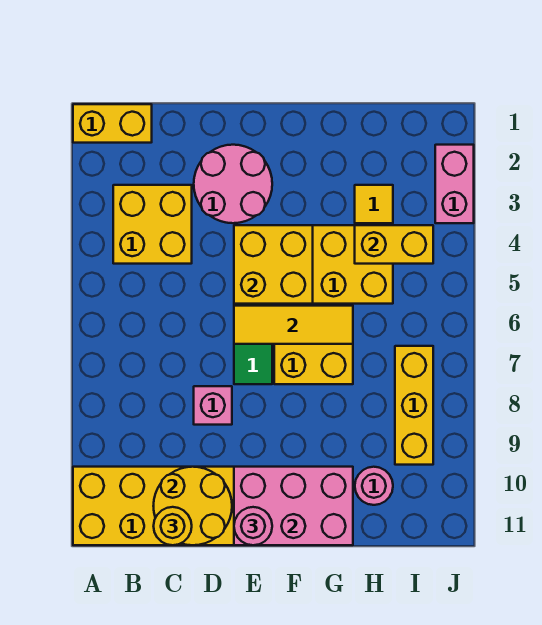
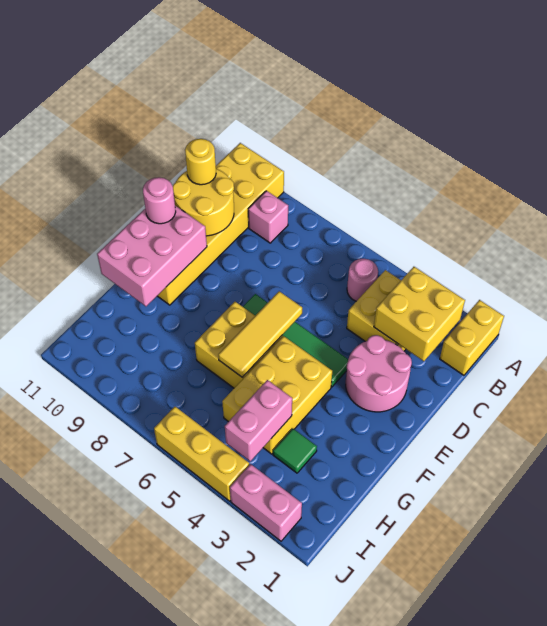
pink 1x1 brick [194,386,232,425] -> pink 1x1 brick moved to [248,191,288,243]
yellow 2x2 brick [234,225,313,304] -> yellow 2x2 brick moved to [374,267,465,361]
yellow 1x1 tile [355,185,393,223] -> green 1x1 tile [273,428,317,473]
yellow 1x2 brick [355,225,433,264] -> pink 1x2 brick [225,380,292,461]
pink 1x1 round brick [355,467,393,505] -> pink 1x1 round brick moved to [347,259,378,301]
yellow 1x3 brick [395,346,433,465] -> yellow 1x3 brick moved to [154,407,249,501]

